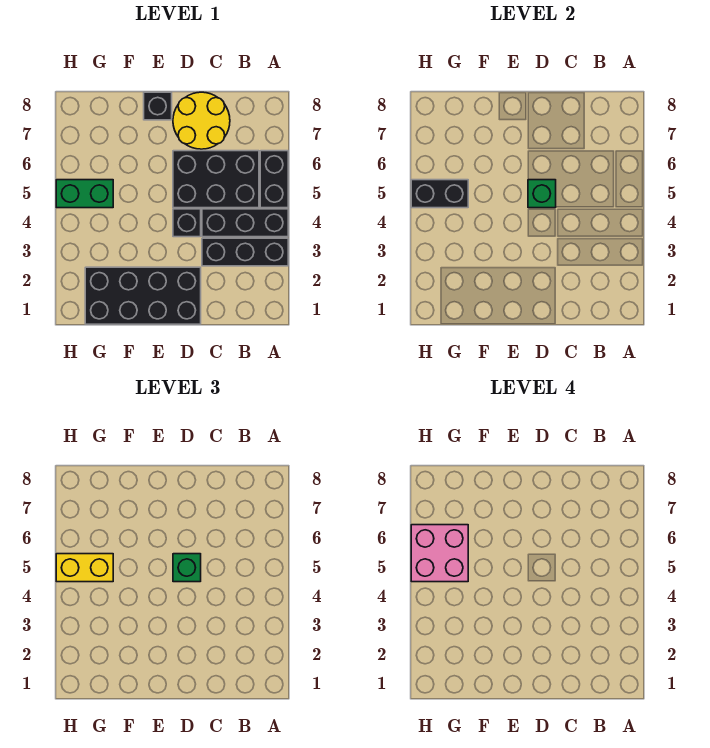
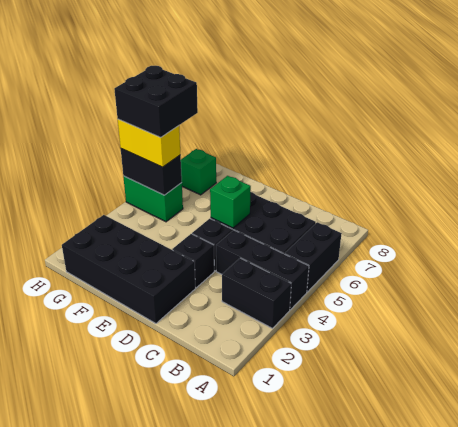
black 1x3 brick [202,238,288,266] -> black 1x2 brick [222,258,291,328]
yellow 2x2 round brick [173,92,230,149] -> none
green 1x1 brick [173,554,201,582] -> green 1x1 brick moved to [181,149,216,195]
black 1x1 brick [144,92,172,120] -> black 1x1 brick moved to [172,234,214,288]
pink 2x2 brick [411,525,468,582] -> black 2x2 brick [114,66,198,137]

